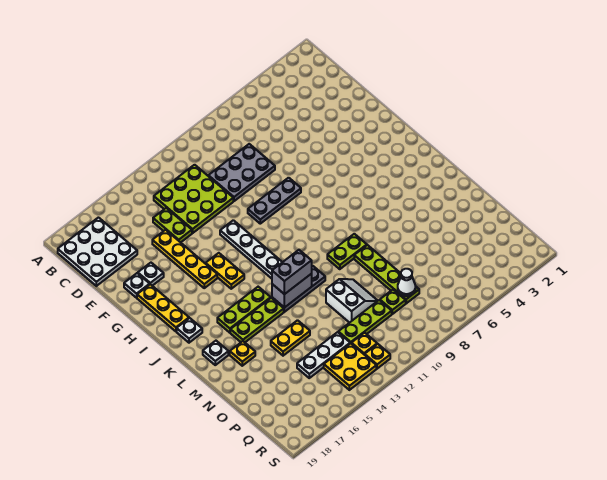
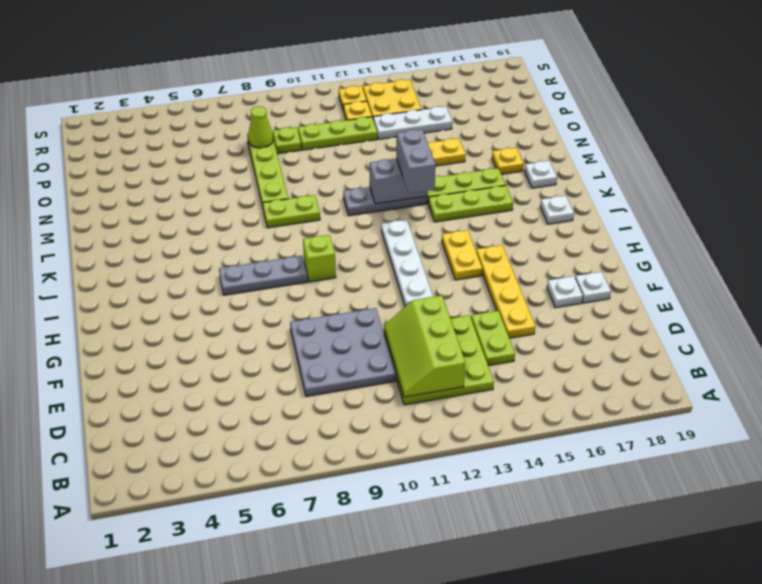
white 3x3 plate [58,218,137,286] -> none
none -> lime 2x3 slope [384,296,465,397]
grey 2x3 plate [208,144,275,201] -> grey 3x3 plate [290,308,396,397]
grey 1x3 plate [248,178,301,224] -> grey 1x3 plate moved to [219,256,308,295]
yellow 1x3 plate [137,284,189,331] -> none
none -> lime 1x1 brick [303,235,336,282]
grey 1x2 brick [272,250,312,294] -> grey 1x2 brick turned to [396,129,436,193]
white 2x2 slope [326,279,378,323] -> none
white 1x1 cone [398,269,416,296] -> lime 1x1 cone [248,106,273,148]

